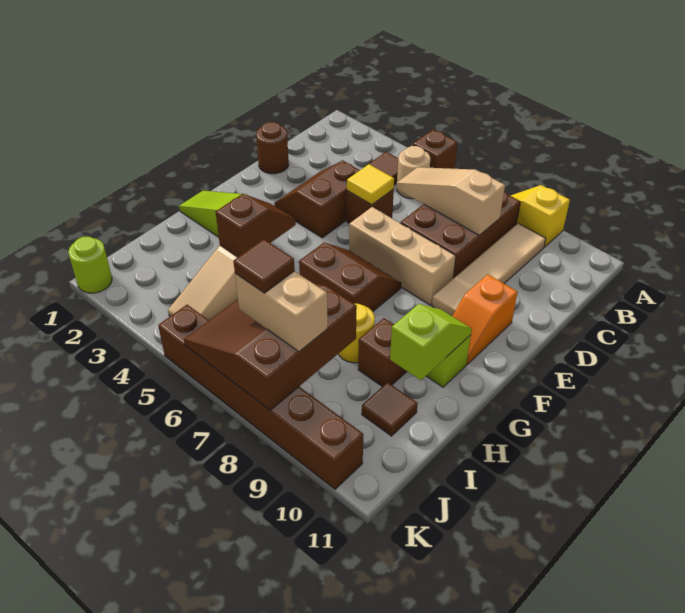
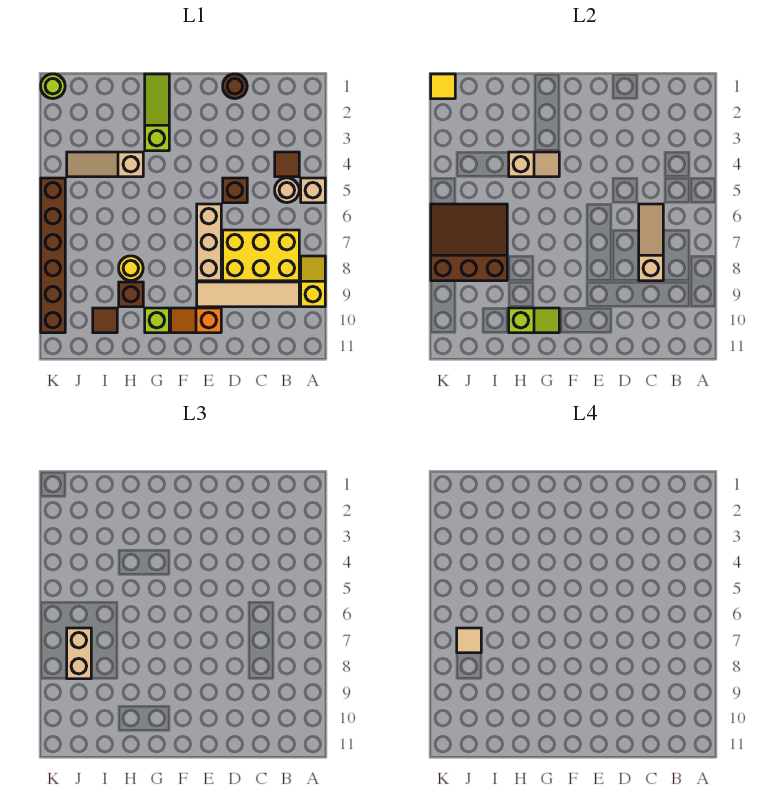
brown 1x1 brick [413,130,457,169] -> tan 1x1 brick [301,178,325,203]
brown 2x3 brick [401,191,520,279] -> yellow 2x3 brick [223,230,299,281]
brown 2x2 slope [274,160,360,238] -> none
yellow 1x1 tile [347,164,394,205] -> yellow 1x1 tile moved to [431,74,455,99]
brown 2x2 slope [299,242,401,312] -> none
brown 1x2 slope [216,194,296,257] -> tan 1x2 slope [509,152,559,177]
brown 1x1 tile [234,239,295,293] -> tan 1x1 tile [457,628,481,653]

